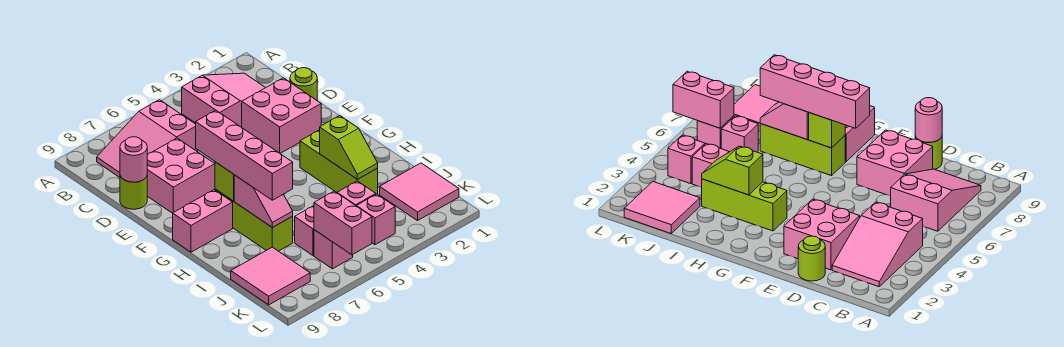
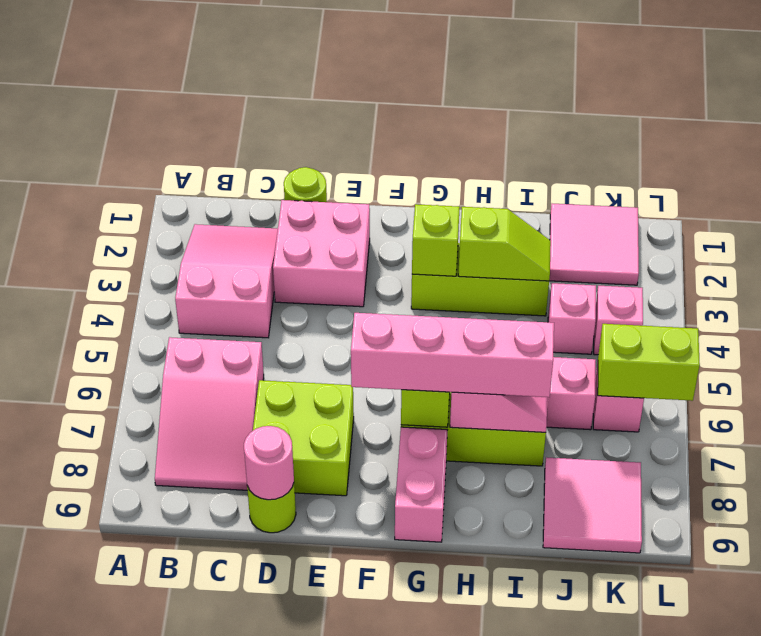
pink 2x2 brick [147,138,215,213] -> lime 2x2 brick [253,380,354,496]
none -> lime 1x1 brick [412,204,460,276]
pink 1x2 brick [314,191,372,255] -> lime 1x2 brick [598,324,700,401]

